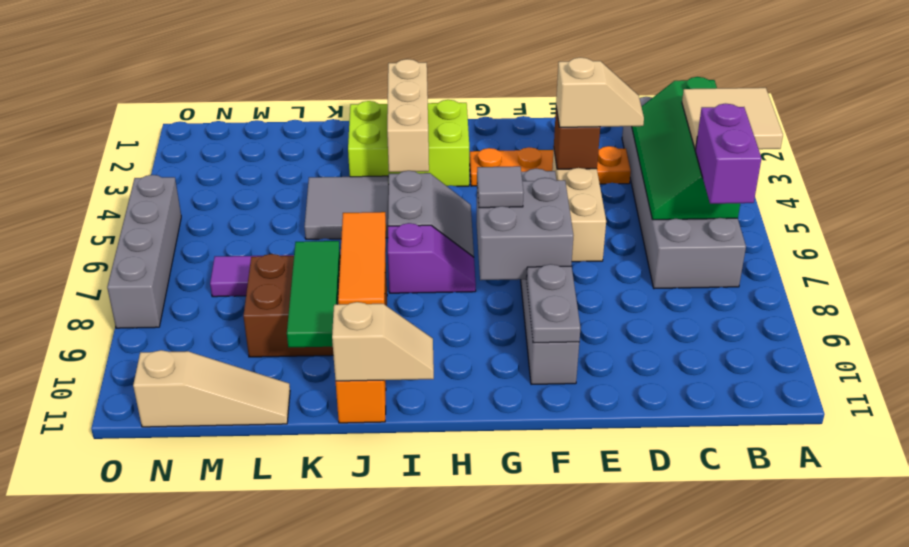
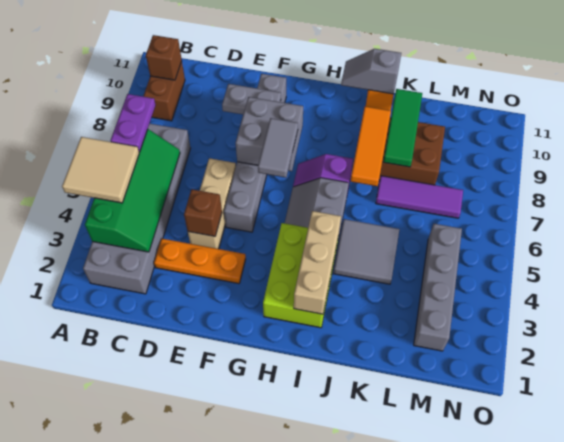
purple 1x2 brick [695,104,761,204] -> purple 1x2 plate [111,94,156,152]
none -> brown 1x2 brick [143,61,185,121]
none -> brown 1x1 brick [146,35,182,80]
orange 1x4 plate [470,146,631,186] -> orange 1x3 plate [154,239,246,284]
tan 1x2 slope [556,57,644,127] -> none
grey 1x2 plate [526,264,581,343] -> grey 1x2 plate turned to [222,84,281,114]
grey 1x1 tile [477,166,523,208] -> grey 1x2 tile [258,118,298,178]
lime 2x3 brick [348,100,469,186] -> lime 2x3 brick turned to [263,223,338,328]
tan 1x2 slope [332,302,434,381] -> grey 1x2 slope [341,49,401,94]
tan 1x3 slope [133,350,290,427] -> none
grey 1x4 brick [107,175,181,328] -> grey 1x4 brick moved to [414,224,462,351]

